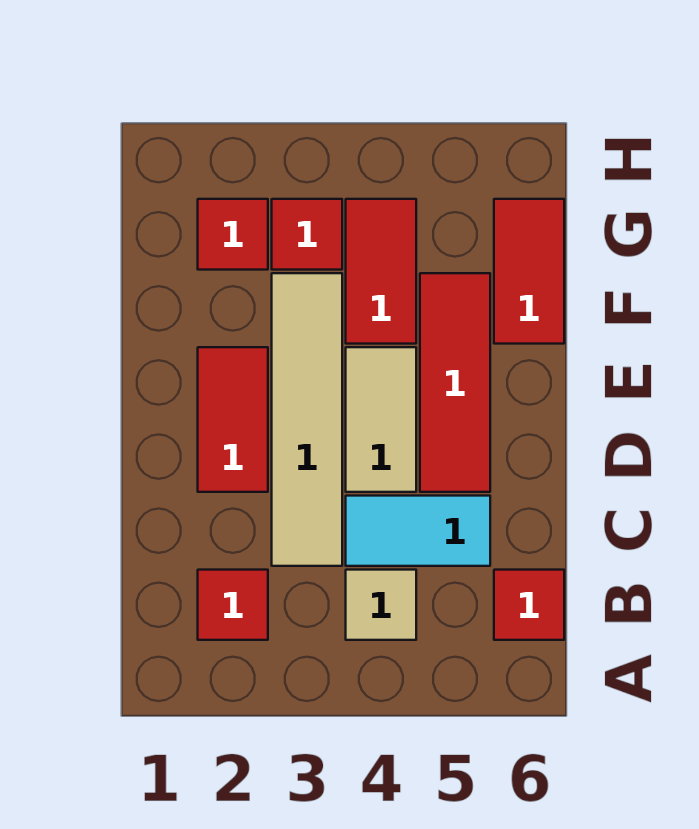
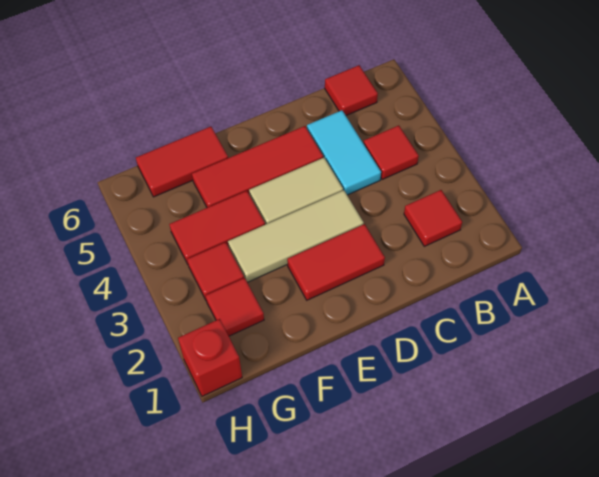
tan 1x1 tile [346,570,416,640] -> red 1x1 tile [363,125,419,180]
tan 1x4 tile [272,273,342,566] -> tan 1x3 tile [228,190,364,282]
none -> red 1x1 brick [178,319,242,396]

